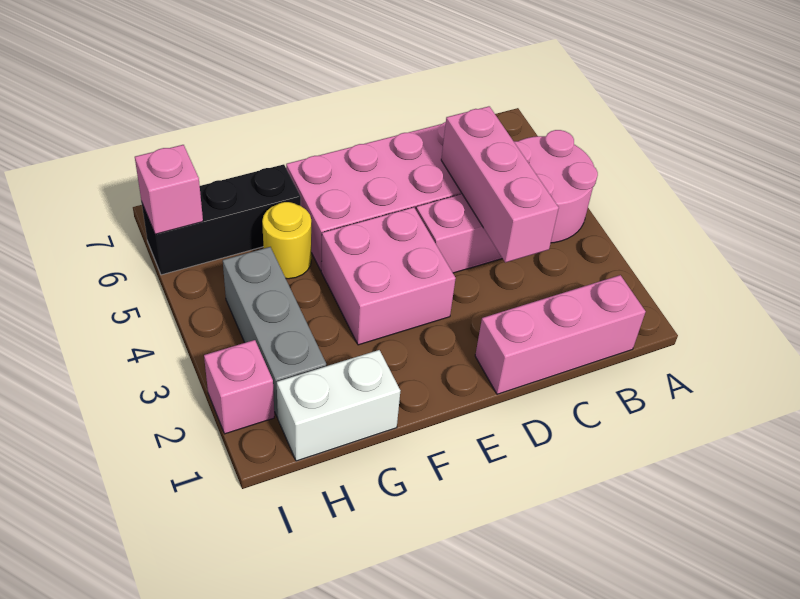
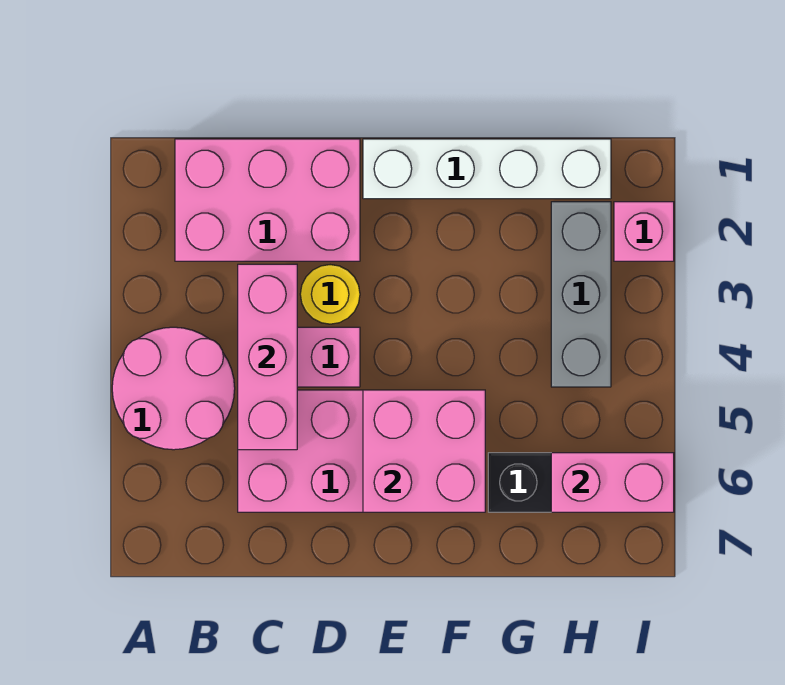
pink 1x3 brick [475,275,646,394] -> pink 2x3 brick [175,139,360,261]
pink 2x2 brick [321,207,456,345] -> pink 2x2 brick moved to [363,390,485,512]
white 1x2 brick [277,350,400,461] -> white 1x4 brick [363,139,611,199]
yellow 1x1 round brick [262,202,311,279] -> yellow 1x1 round brick moved to [300,265,360,324]
pink 1x1 brick [135,145,203,234] -> pink 1x2 brick [551,453,674,512]

